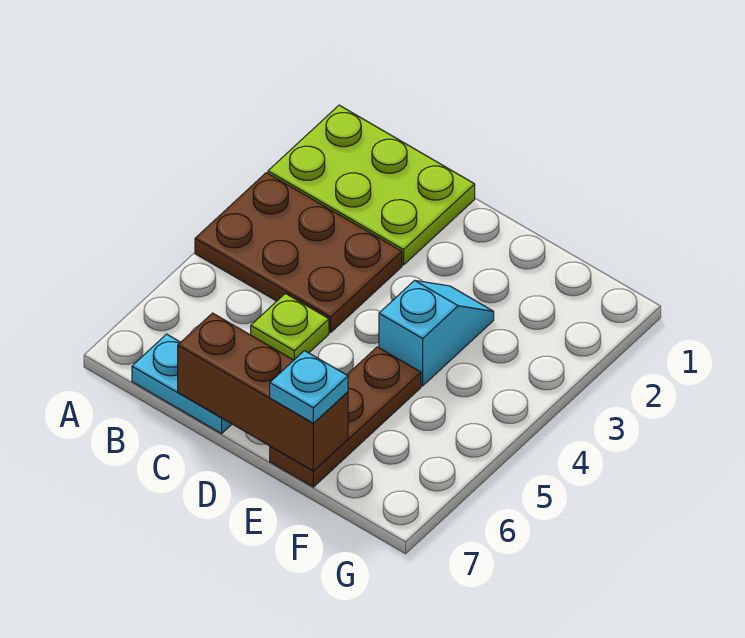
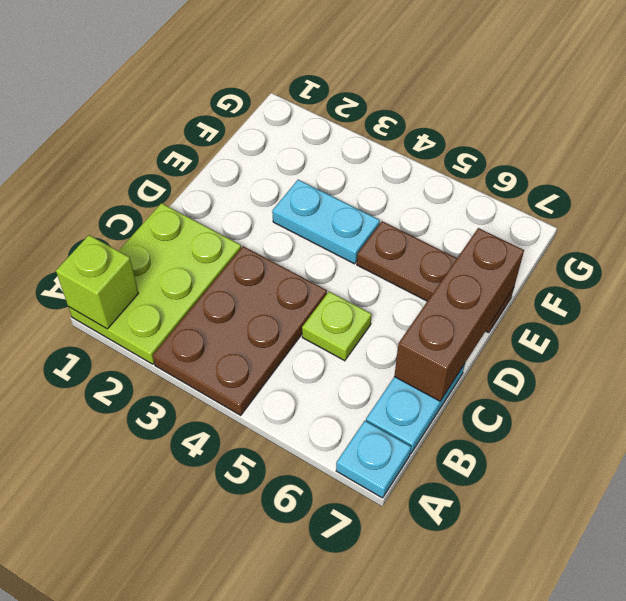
none -> lime 1x1 brick [56,235,138,329]
cyan 1x2 slope [379,280,494,386] -> cyan 1x2 plate [272,180,380,264]
cyan 1x1 plate [270,351,348,423] -> cyan 1x1 plate moved to [336,421,411,498]

